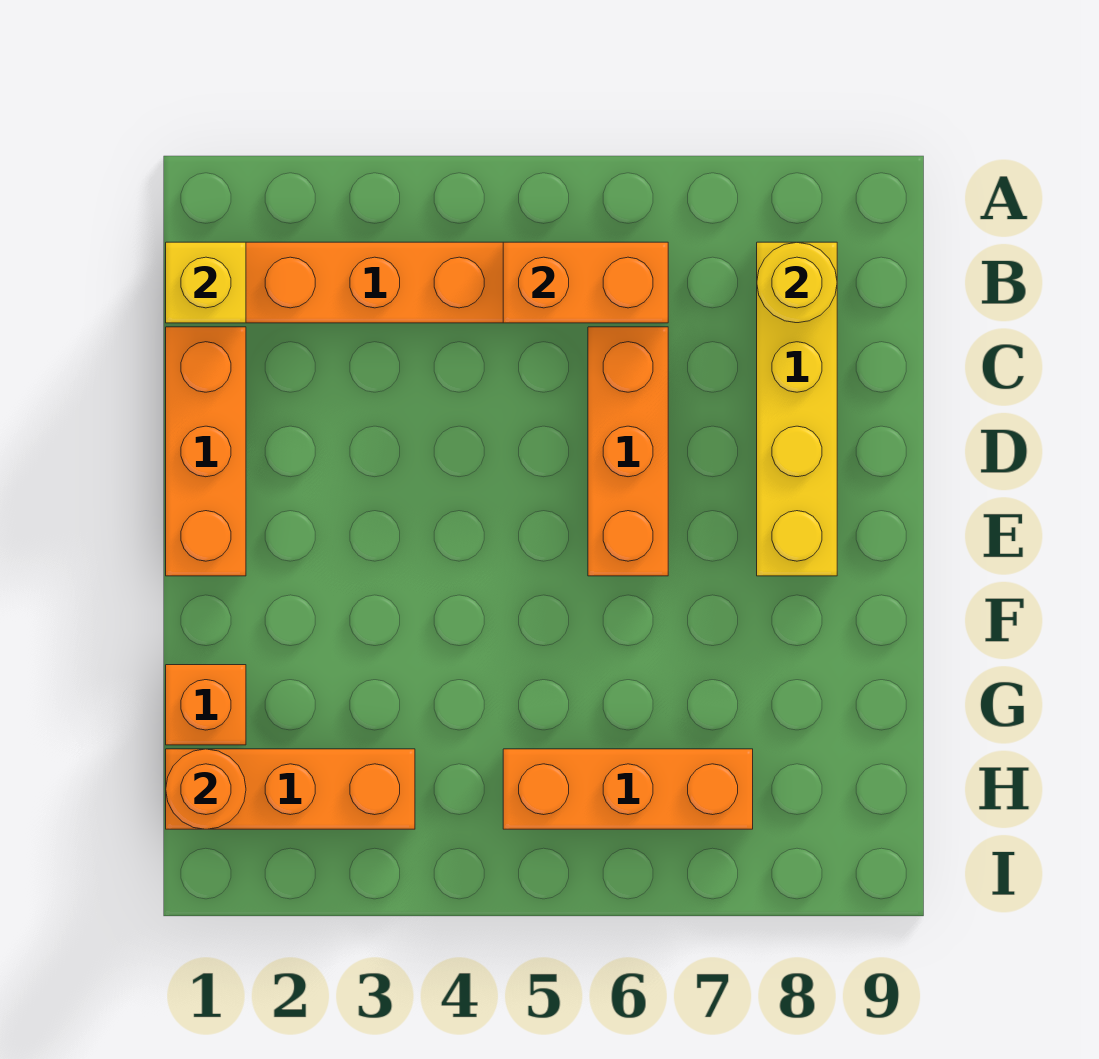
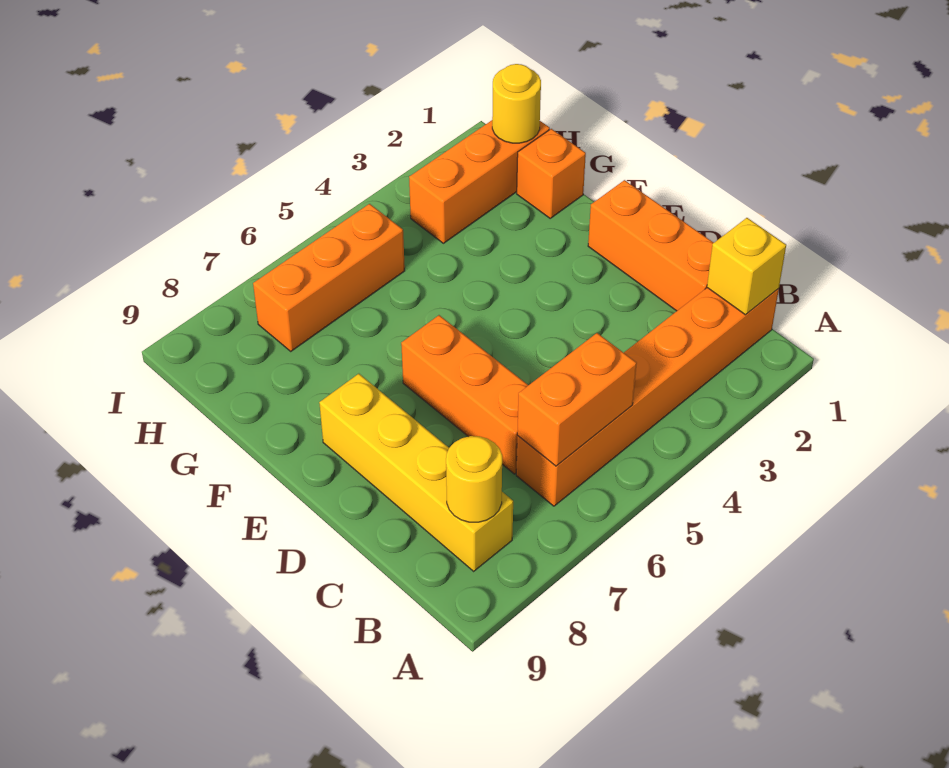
orange 1x1 round brick [166,749,246,829] -> yellow 1x1 round brick [492,64,541,143]

